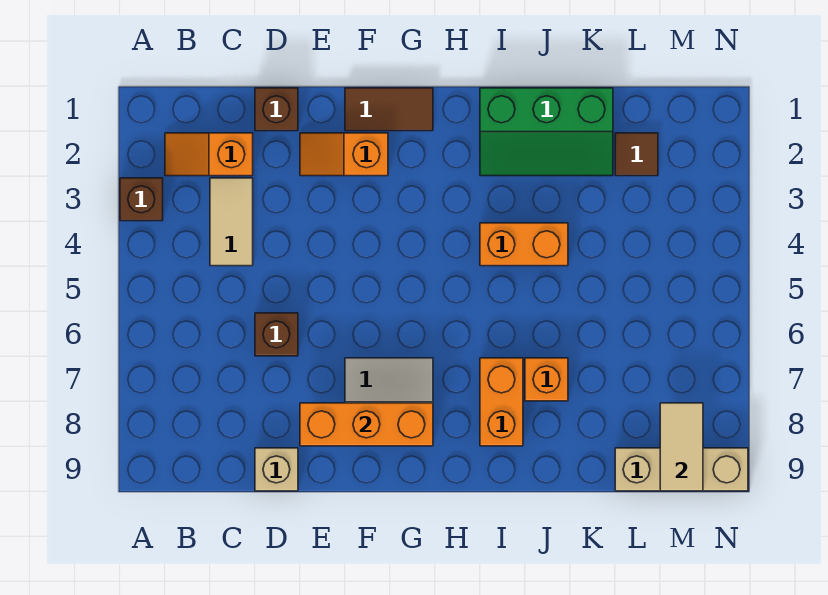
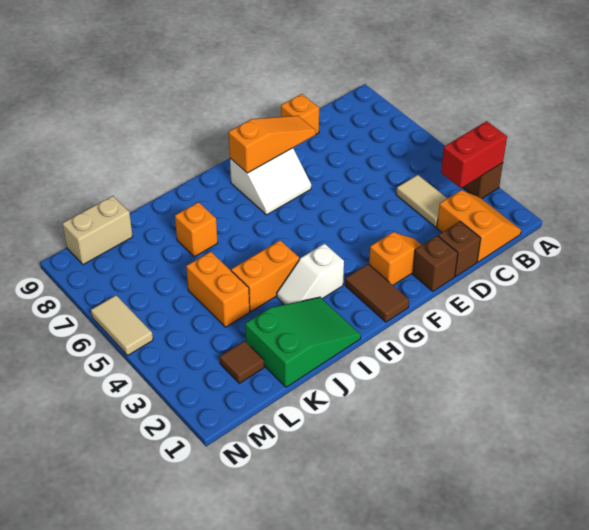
none -> red 1x2 brick [441,121,507,188]
orange 1x2 slope [165,133,253,176] -> orange 2x2 slope [437,190,521,262]
brown 1x1 brick [255,313,298,356] -> brown 1x1 brick moved to [413,236,458,291]
tan 1x1 brick [255,448,298,491] -> orange 1x1 brick [281,94,319,134]
orange 1x3 brick [300,403,433,446] -> orange 1x3 slope [229,116,316,173]
brown 1x2 tile [345,88,433,131] -> brown 1x2 tile turned to [345,264,409,322]
none -> white 1x2 slope [277,244,344,305]
green 2x3 slope [480,88,613,176] -> green 2x3 slope turned to [245,297,361,387]
orange 1x2 brick [480,358,523,446] -> orange 1x2 brick moved to [186,252,250,327]
tan 1x3 brick [615,448,748,491] -> tan 1x2 brick [62,196,133,265]
tan 1x2 tile [660,403,703,491] -> tan 1x2 tile moved to [91,295,153,355]

